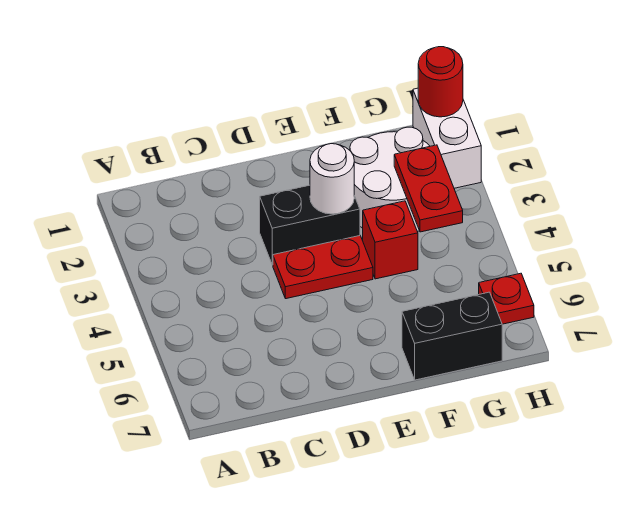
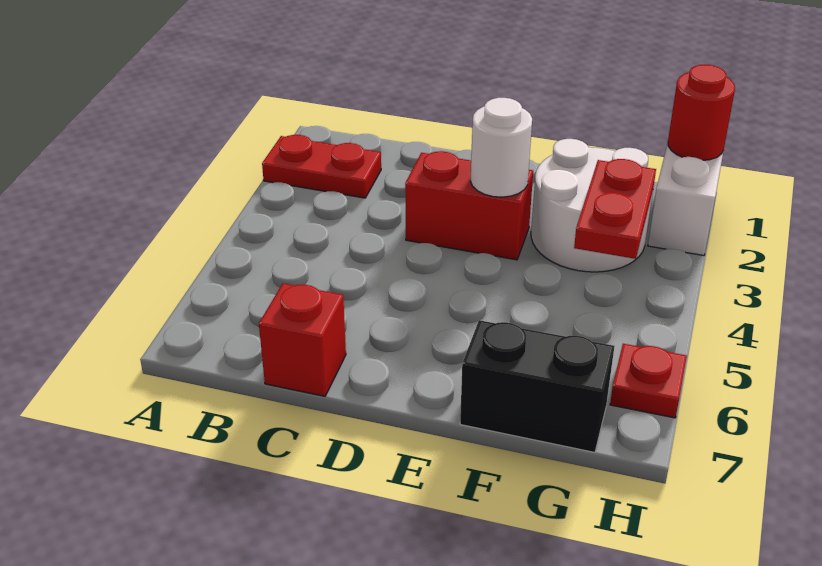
black 1x2 brick [260,185,360,265] -> red 1x2 brick [405,151,533,260]
red 1x2 plate [273,236,373,299] -> red 1x2 plate moved to [262,135,381,198]
red 1x1 brick [363,201,418,279] -> red 1x1 brick moved to [259,283,346,396]

